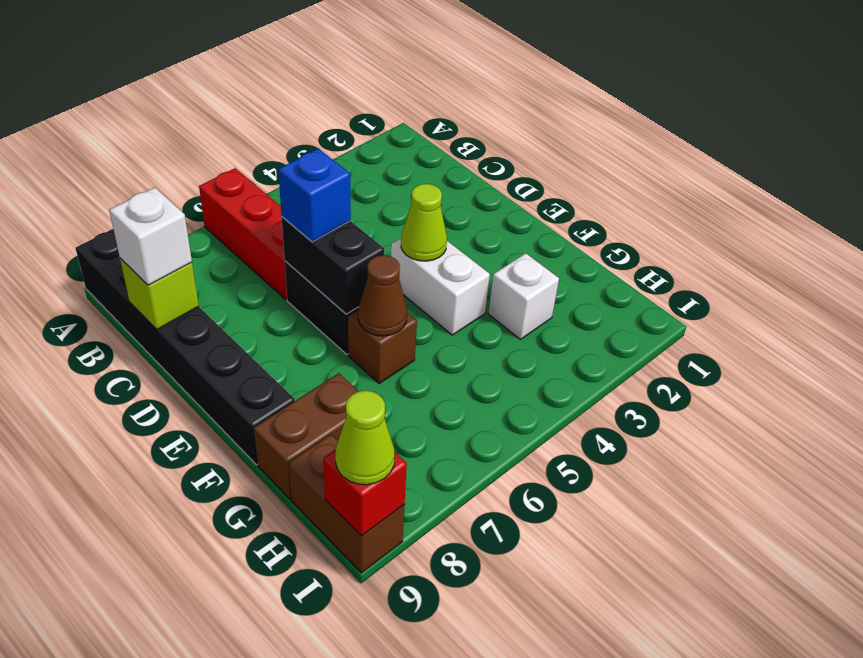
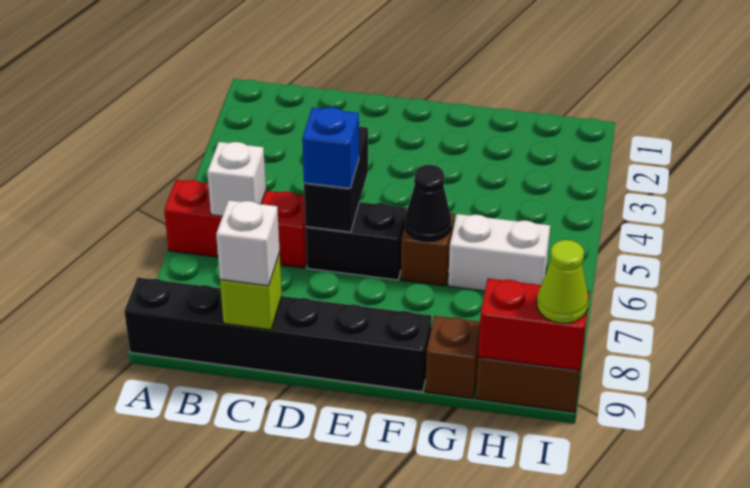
black 1x2 brick [282,217,384,314] -> black 1x2 brick turned to [304,127,368,232]
white 1x2 brick [391,238,490,335] -> white 1x2 brick moved to [448,214,550,291]
lime 1x1 cone [401,184,447,261] -> none
brown 1x1 cone [358,255,407,336] -> black 1x1 cone [405,165,451,241]
white 1x1 brick [488,253,559,339] -> white 1x1 brick moved to [207,142,266,216]
brown 1x2 brick [254,373,359,499] -> brown 1x1 brick [425,316,480,399]
red 1x1 brick [323,450,407,536] -> red 1x2 brick [478,278,590,370]

